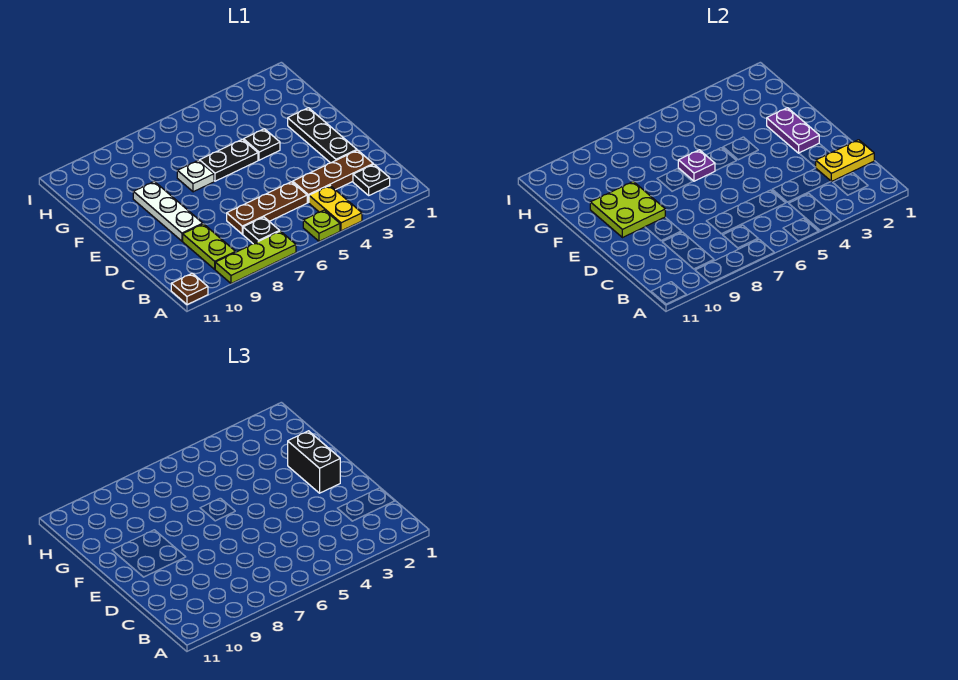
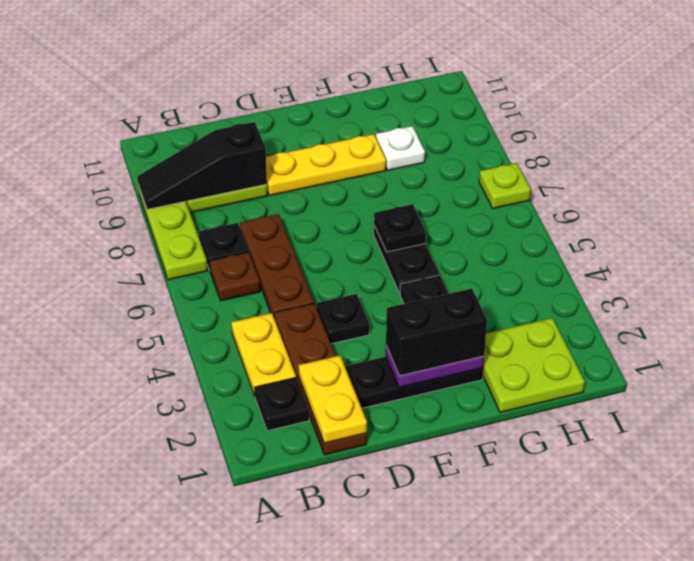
yellow 1x2 plate [309,186,362,231] -> yellow 1x2 plate turned to [231,313,296,396]
lime 1x1 plate [303,210,340,241] -> lime 1x1 plate moved to [479,163,531,208]
none -> black 1x3 slope [137,122,267,209]
brown 1x1 plate [171,273,208,305] -> brown 1x1 plate moved to [209,252,260,301]
brown 1x3 plate [293,150,373,203] -> brown 1x4 plate [274,303,367,455]
none -> black 1x1 plate [317,294,369,344]
white 1x3 plate [133,181,203,241] -> yellow 1x3 plate [266,134,386,195]
lime 2x2 plate [590,181,665,238] -> lime 2x2 plate moved to [483,318,585,412]
purple 1x1 plate [678,150,715,181] -> black 1x1 plate [374,204,426,252]
white 1x1 plate [177,160,214,192] -> white 1x1 plate moved to [376,126,425,170]

